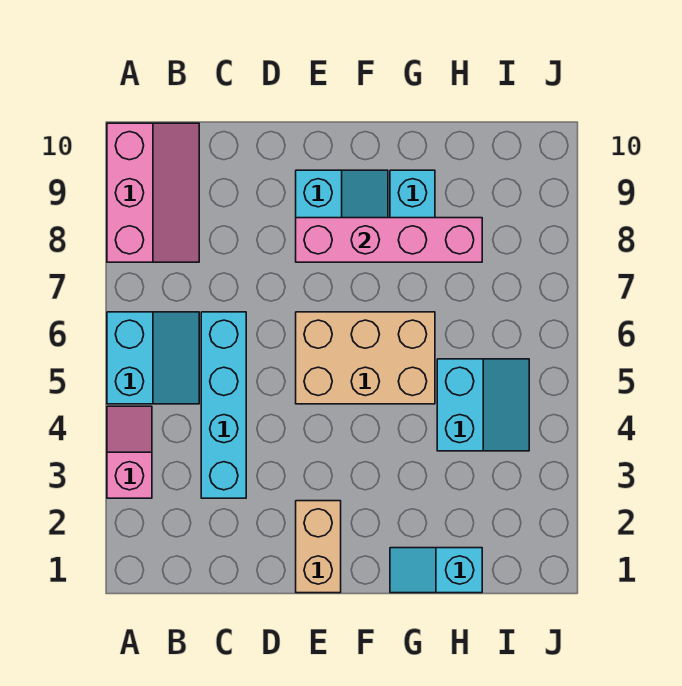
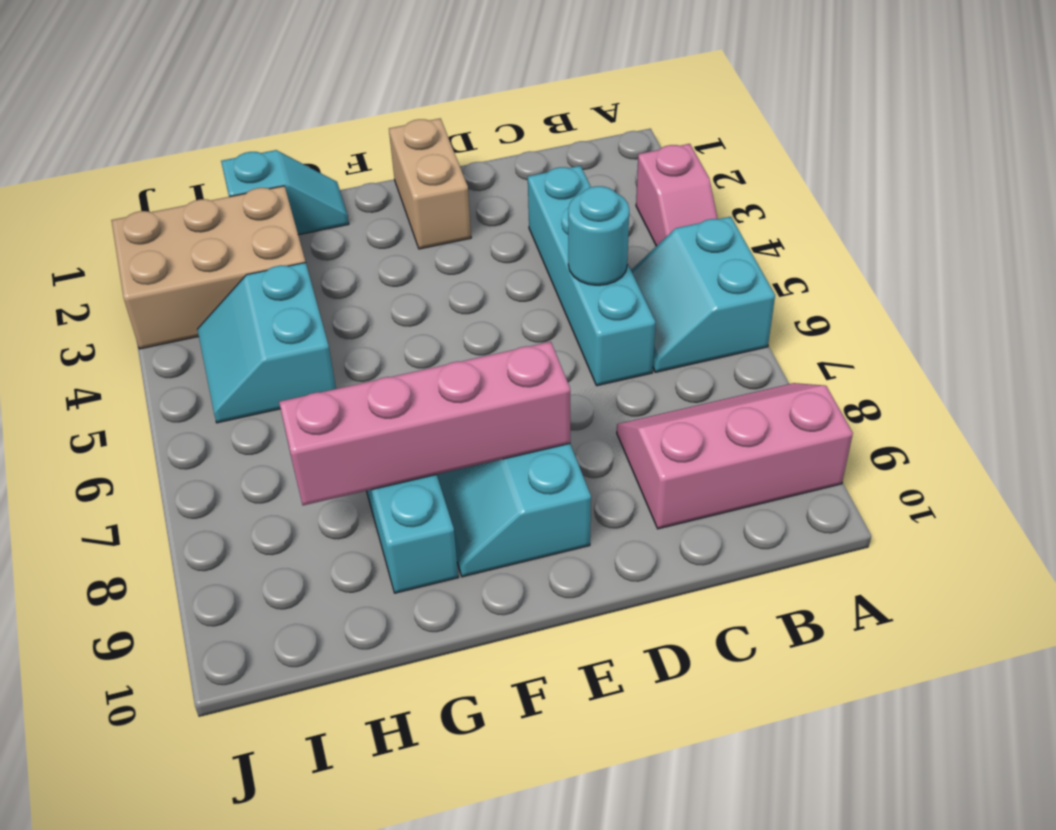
pink 2x3 slope [107,123,199,262] -> pink 2x3 slope turned to [617,383,853,529]
none -> cyan 1x1 round brick [568,186,629,285]
tan 2x3 brick [296,312,435,404] -> tan 2x3 brick moved to [111,186,305,349]

